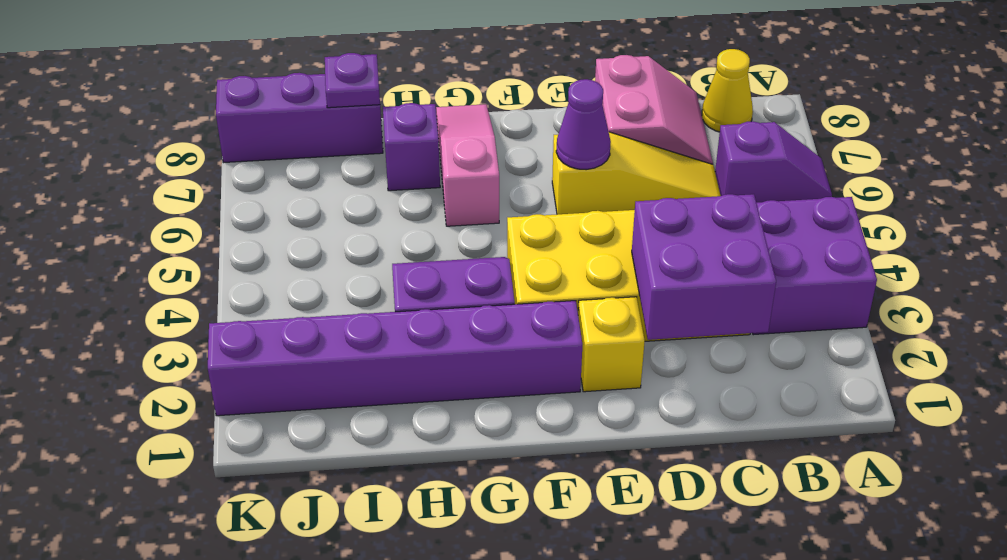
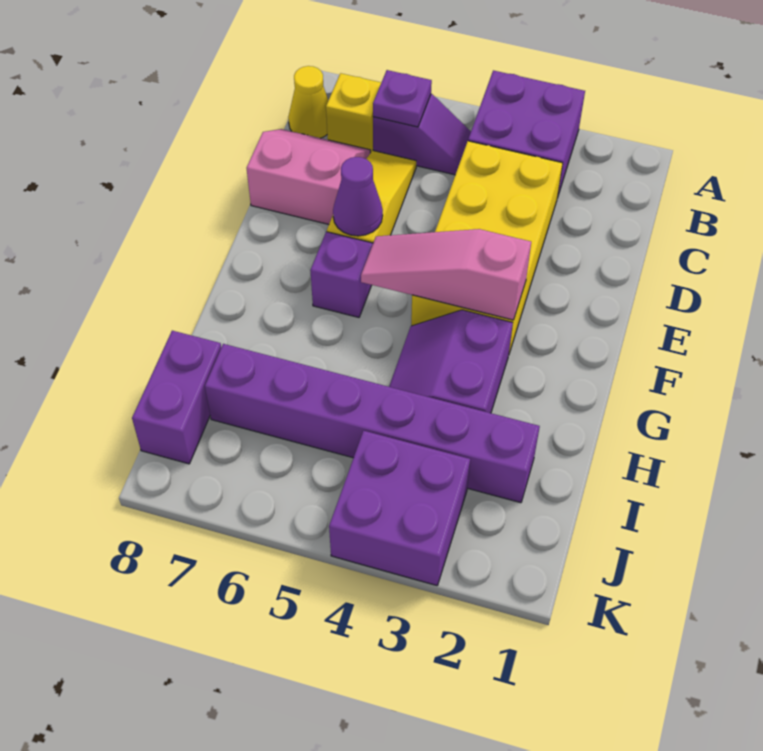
purple 1x2 slope [715,121,832,203] -> purple 1x2 slope turned to [373,94,471,175]
purple 2x2 brick [632,194,776,340] -> purple 2x2 brick moved to [329,431,470,585]
yellow 1x1 brick [578,297,645,392] -> yellow 1x1 brick moved to [326,73,381,153]
purple 1x6 brick [208,301,582,416] -> purple 1x6 brick turned to [205,344,540,503]
pink 1x3 slope [436,104,499,226] -> pink 1x3 slope moved to [361,229,531,320]
purple 1x1 brick [383,103,440,191] -> purple 1x1 brick moved to [310,232,373,317]
purple 1x3 brick [216,73,383,163] -> purple 1x2 brick [132,331,221,464]
purple 1x1 plate [325,53,380,108] -> purple 1x1 plate moved to [373,70,432,127]

